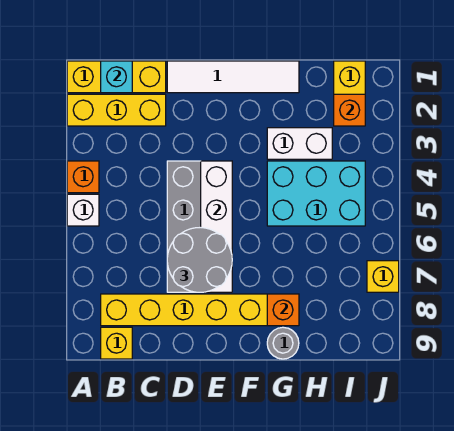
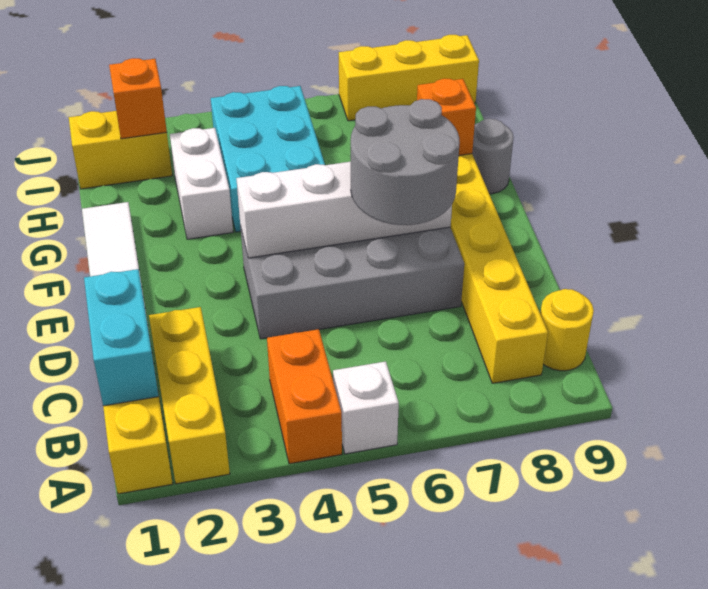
orange 1x1 brick [67,161,99,193] -> orange 1x2 brick [267,329,342,464]
cyan 1x1 brick [101,61,132,93] -> cyan 1x2 brick [84,269,159,406]
yellow 1x1 brick [101,327,132,359] -> yellow 1x1 round brick [540,289,594,371]
yellow 1x1 brick [367,261,399,292] -> yellow 1x3 brick [339,35,479,121]

